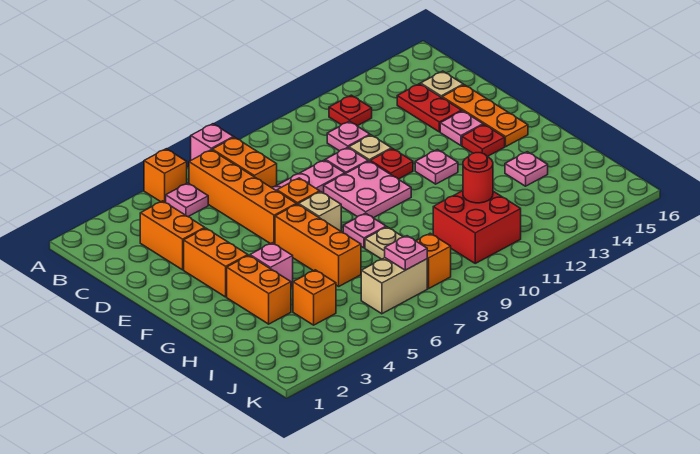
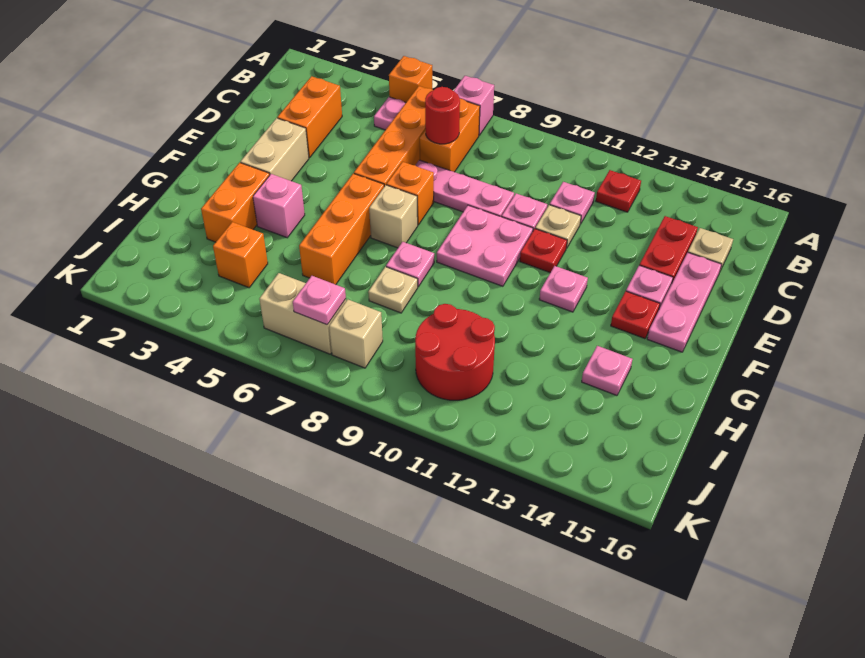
orange 1x3 plate [442,85,528,146] -> pink 1x3 plate [647,253,722,352]
orange 1x2 brick [184,228,248,297] -> tan 1x2 brick [241,118,309,181]
red 2x2 brick [433,191,521,263] -> red 2x2 round brick [415,304,495,400]
red 1x1 round brick [463,153,493,203] -> red 1x1 round brick moved to [425,87,460,144]
orange 1x1 brick [416,233,451,289] -> tan 1x1 brick [329,300,383,368]

